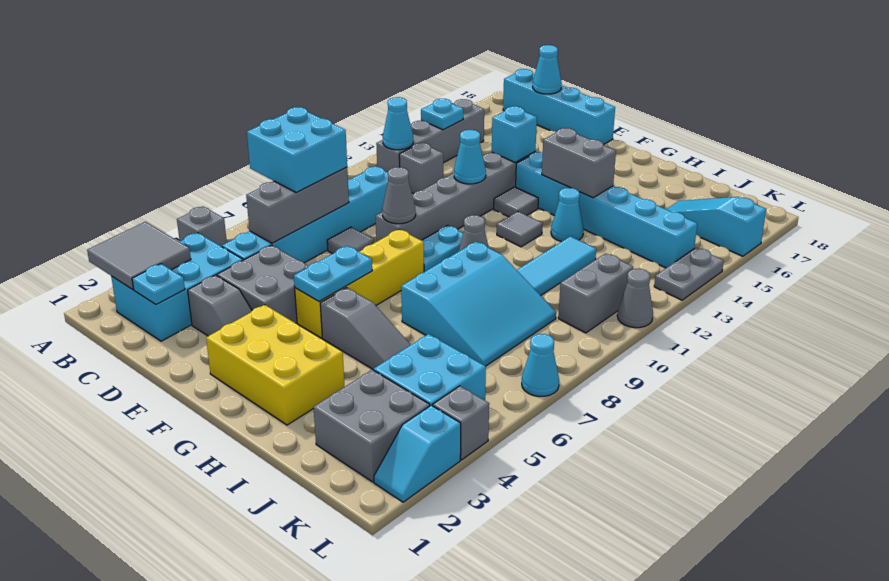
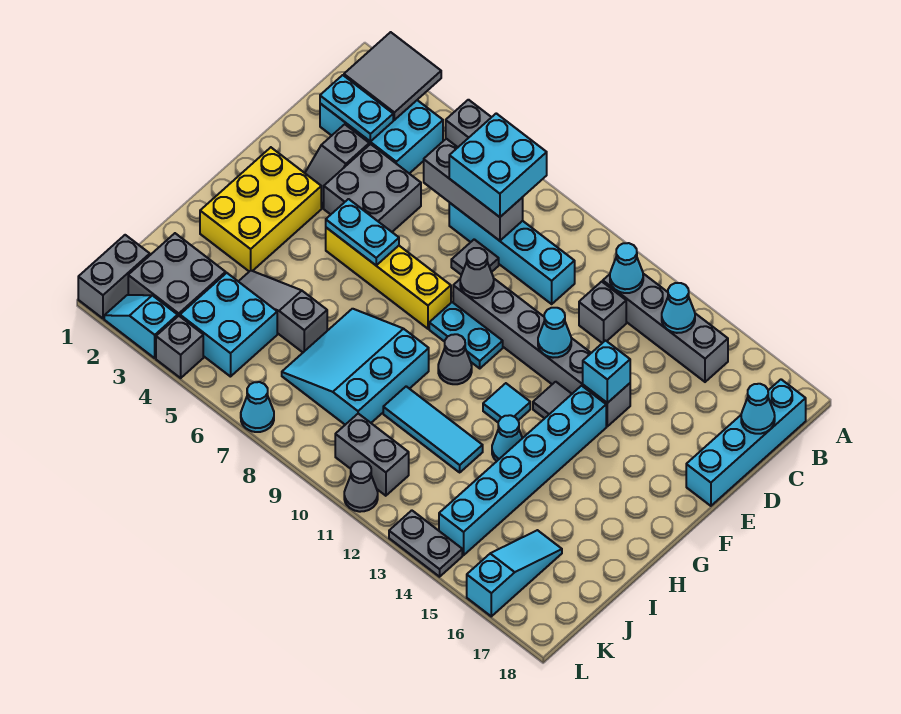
cyan 1x1 plate [421,99,463,130] -> cyan 1x1 cone [662,283,695,333]
cyan 1x1 plate [132,264,185,304] -> cyan 1x2 plate [320,75,393,141]
cyan 1x6 brick [222,167,388,263] -> cyan 1x4 brick [449,203,575,304]
grey 1x3 slope [320,288,411,370] -> grey 1x3 slope turned to [238,271,327,352]
grey 1x1 tile [497,212,543,247] -> cyan 1x1 tile [483,383,530,422]
grey 1x2 brick [542,128,616,198] -> grey 1x2 brick moved to [78,235,150,318]
cyan 3x3 slope [401,242,556,366] -> cyan 3x3 slope turned to [282,309,429,425]

